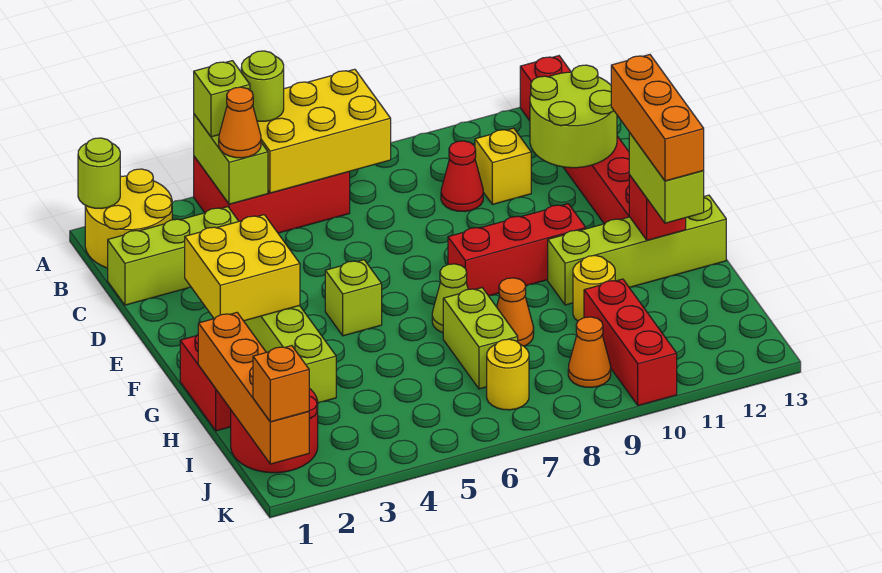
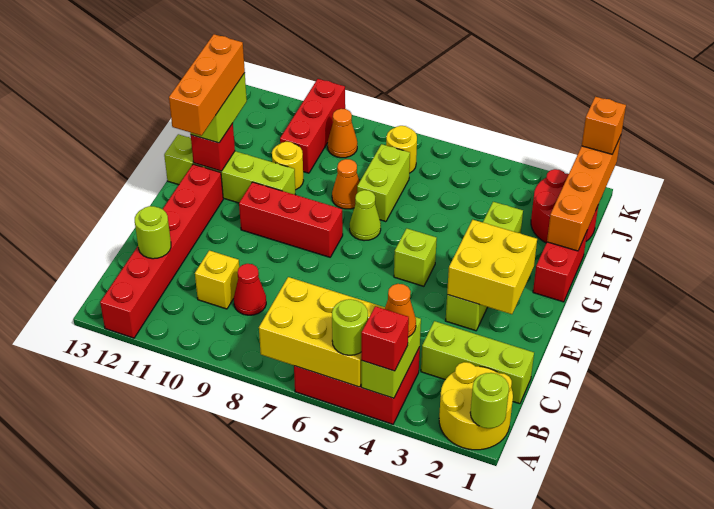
lime 1x1 brick [194,61,250,137] -> red 1x1 brick [361,306,409,371]
lime 2x2 round brick [530,65,617,168] -> lime 1x1 round brick [135,206,171,259]

